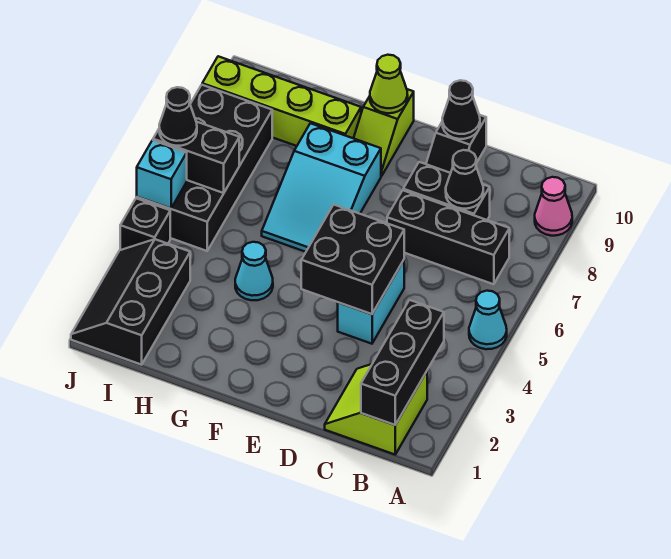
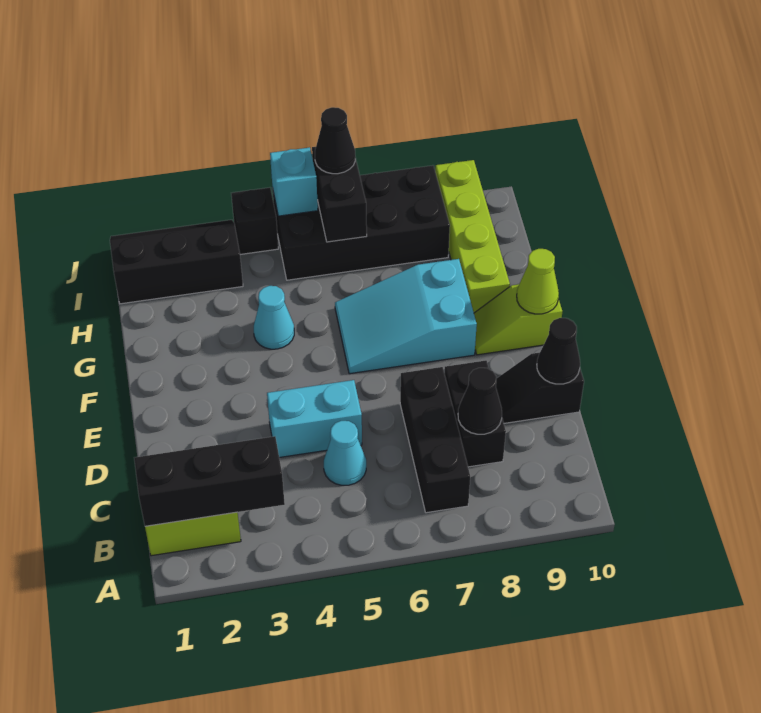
cyan 1x1 cone [469,291,507,349] -> cyan 1x1 cone moved to [324,421,366,485]
pink 1x1 cone [535,177,572,236] -> none
black 2x2 brick [301,205,404,314] -> none

